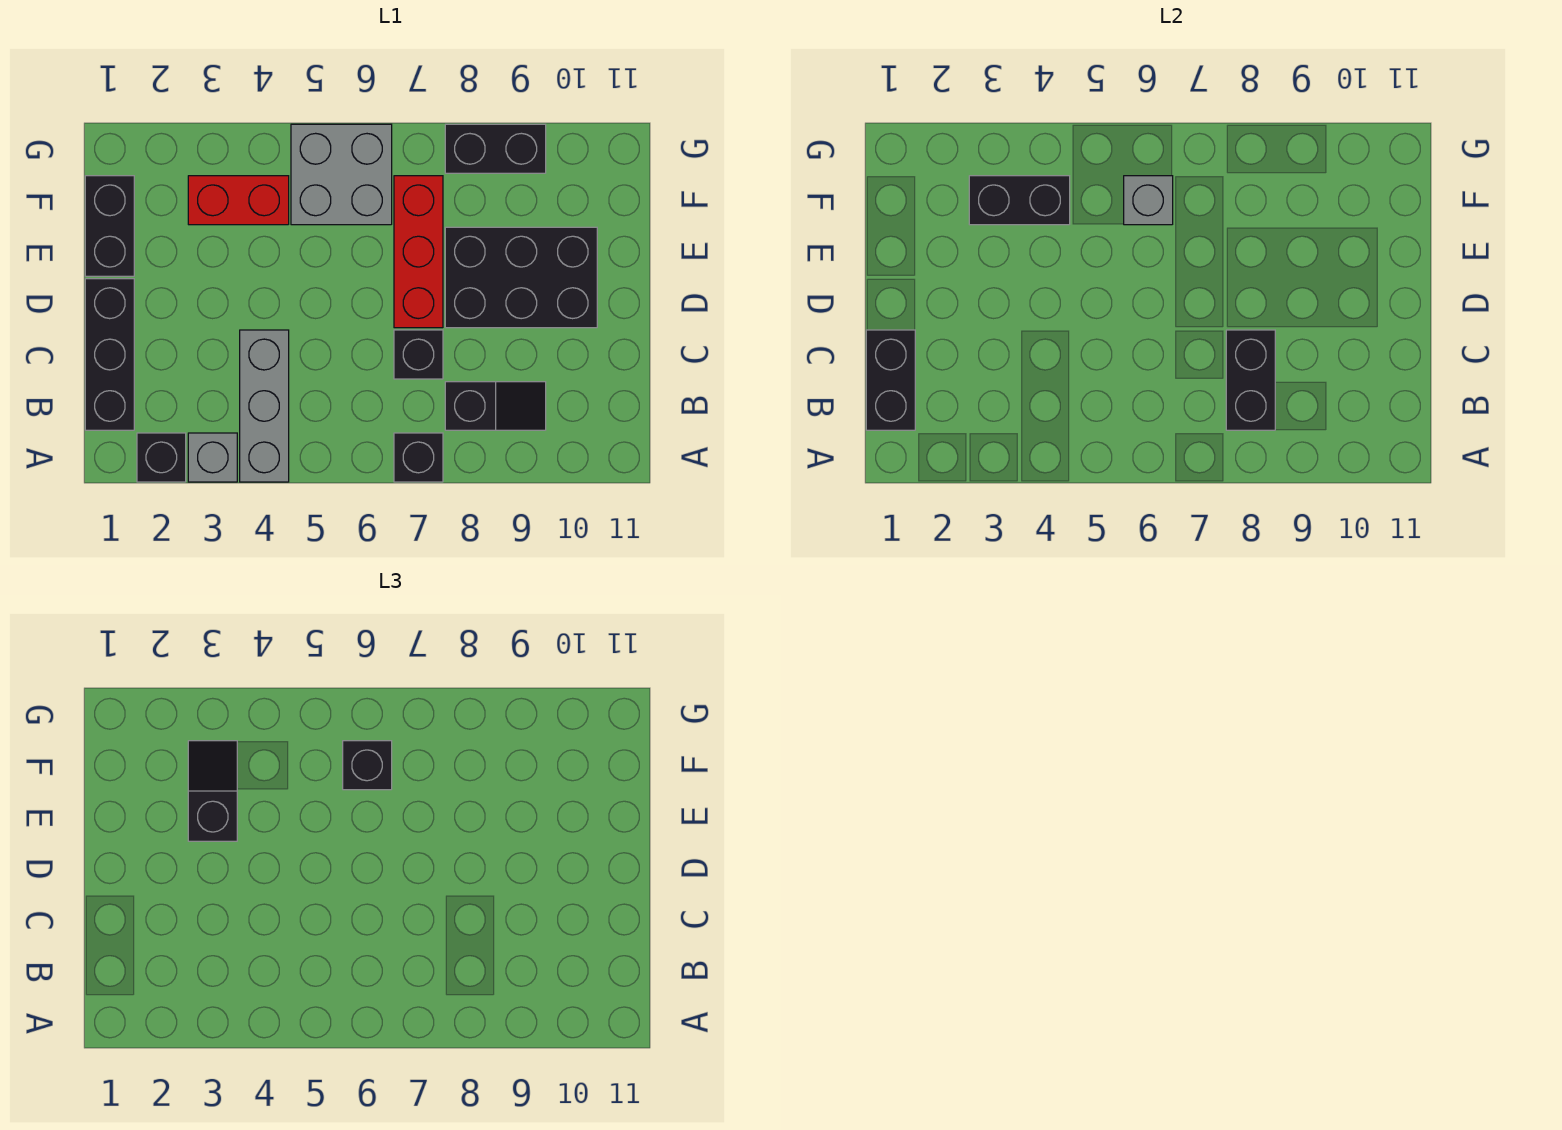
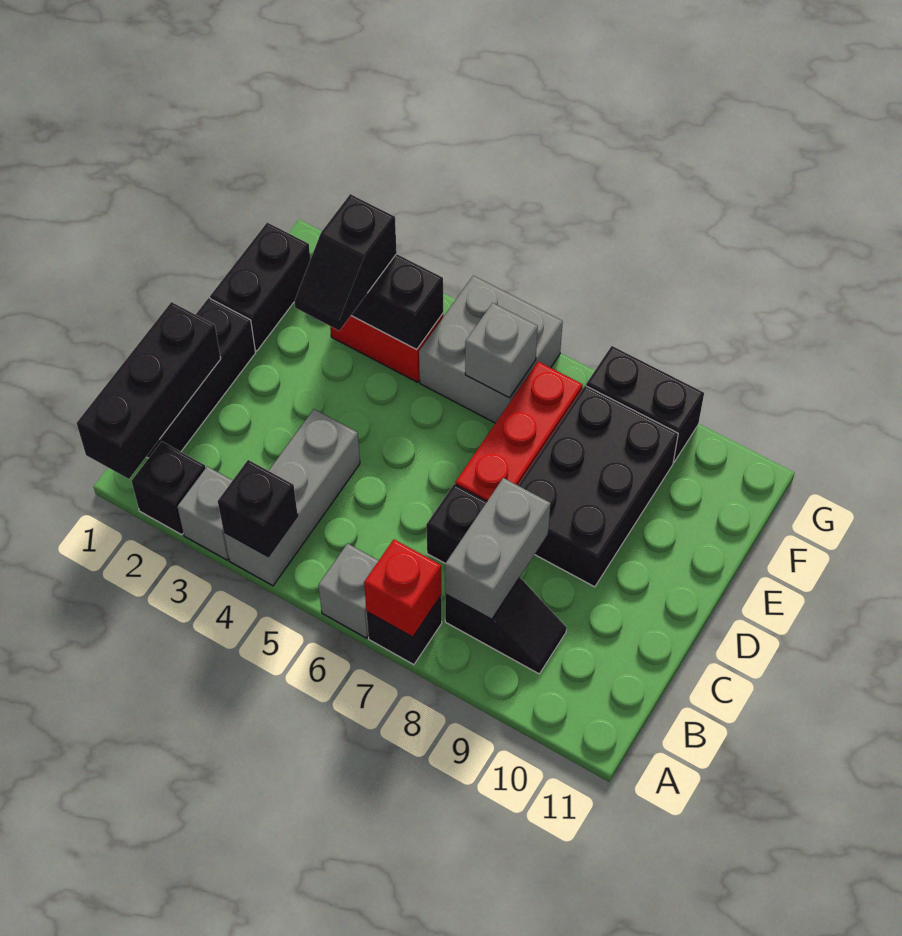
none -> grey 1x1 brick [318,544,379,638]
none -> red 1x1 brick [364,539,441,637]
black 1x2 brick [866,330,915,430] -> black 1x3 brick [77,302,221,479]
black 1x2 brick [1226,330,1275,430] -> grey 1x2 brick [445,478,550,619]
black 2x3 brick [445,227,597,328] -> black 2x3 brick turned to [518,386,678,587]
black 1x2 slope [188,741,237,841] -> black 1x2 slope turned to [294,194,397,331]
black 1x1 brick [343,741,392,790] -> black 1x1 brick moved to [218,460,298,557]

